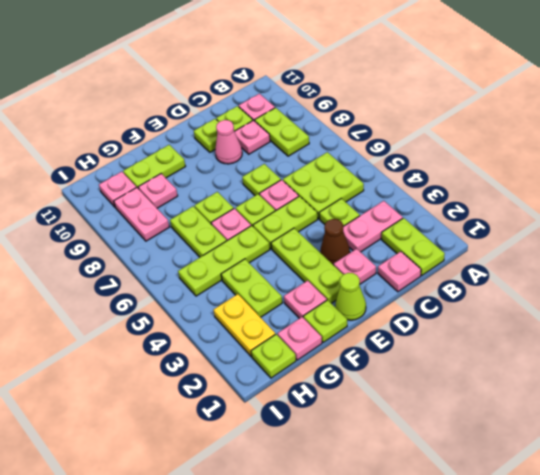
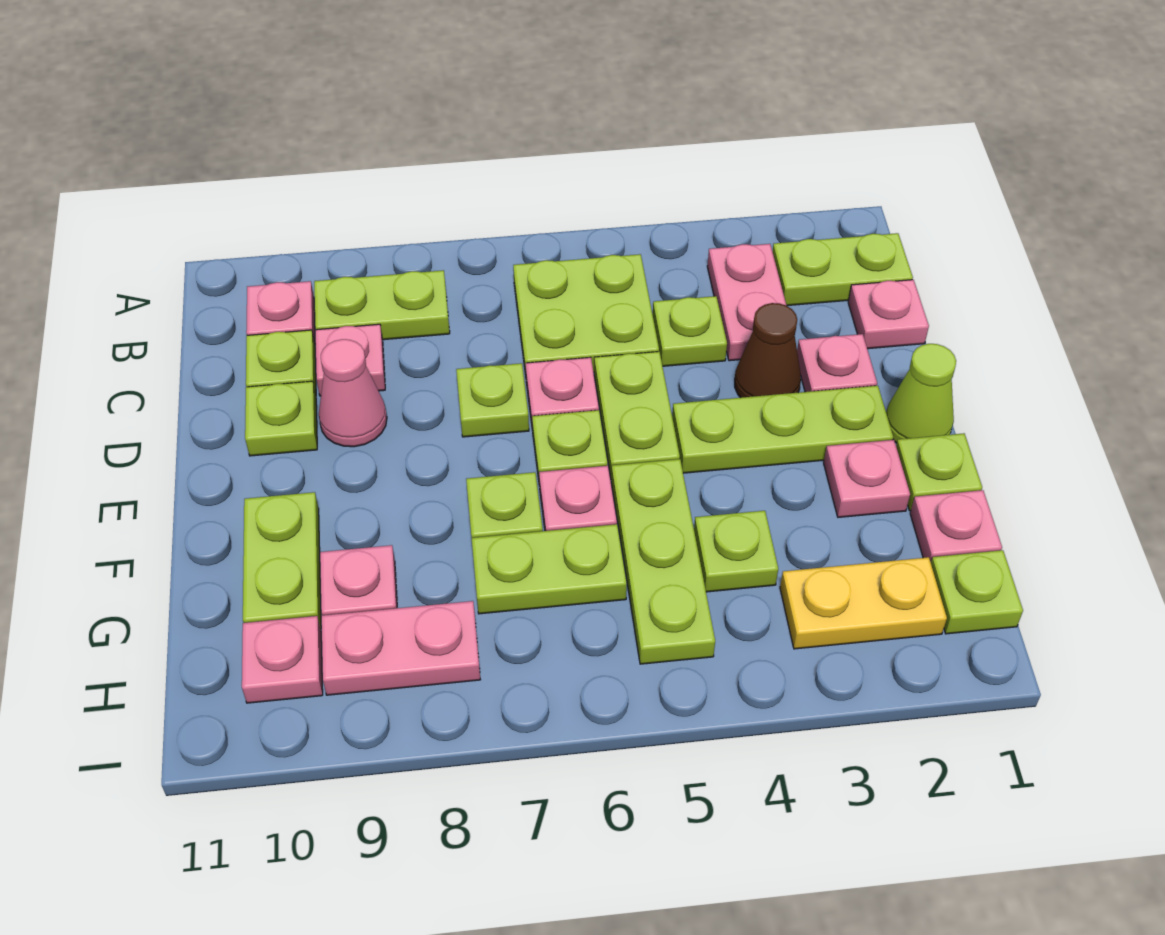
lime 1x2 plate [221,259,282,317] -> lime 1x1 plate [694,511,778,592]

